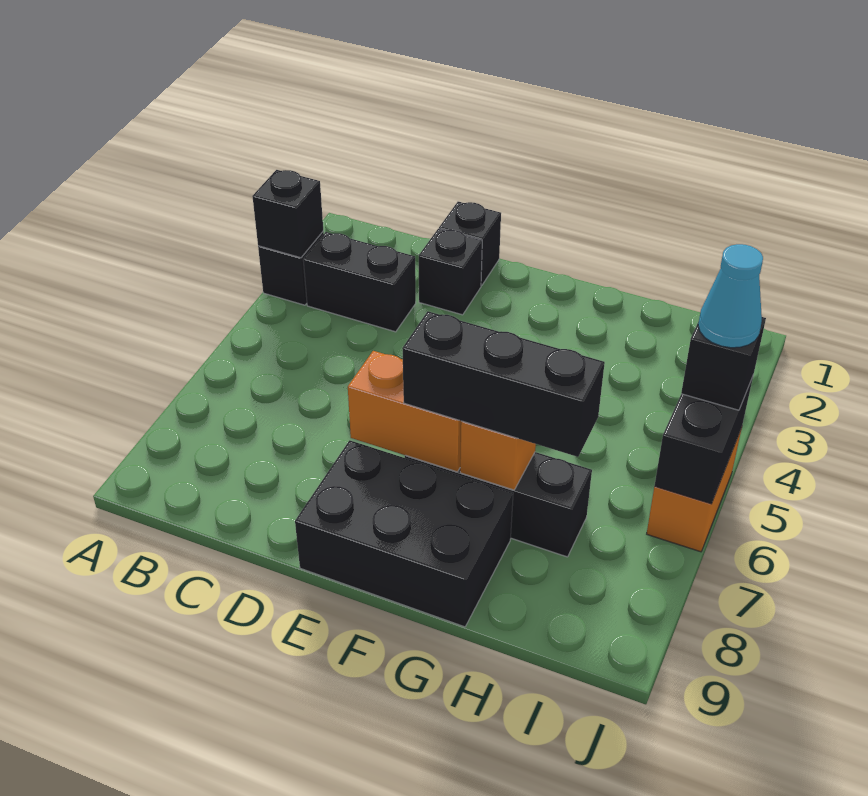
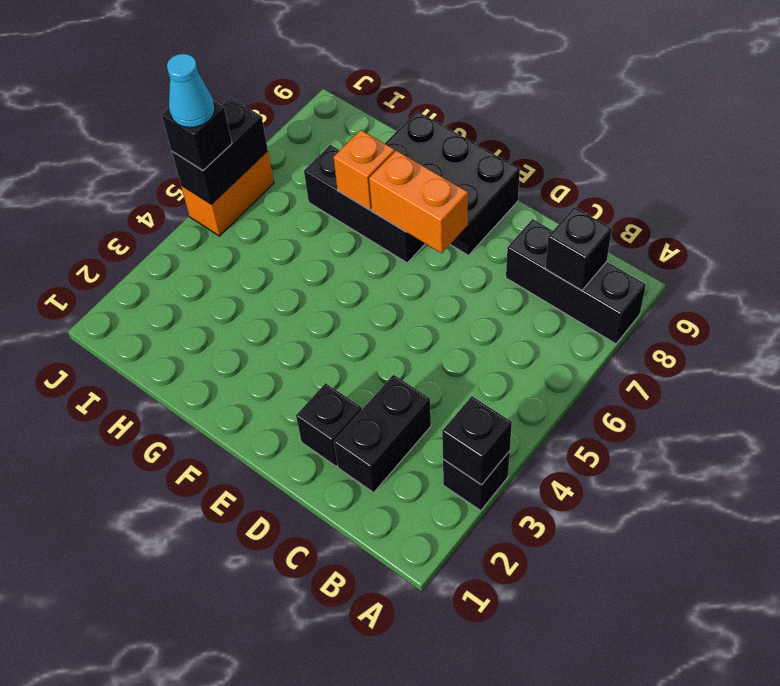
black 1x2 brick [303,232,416,332] -> black 1x2 brick turned to [334,375,431,493]
black 1x1 brick [439,202,501,286] -> black 1x1 brick moved to [545,207,612,291]
black 1x3 brick [402,311,605,457] -> black 1x3 brick moved to [506,219,646,344]

